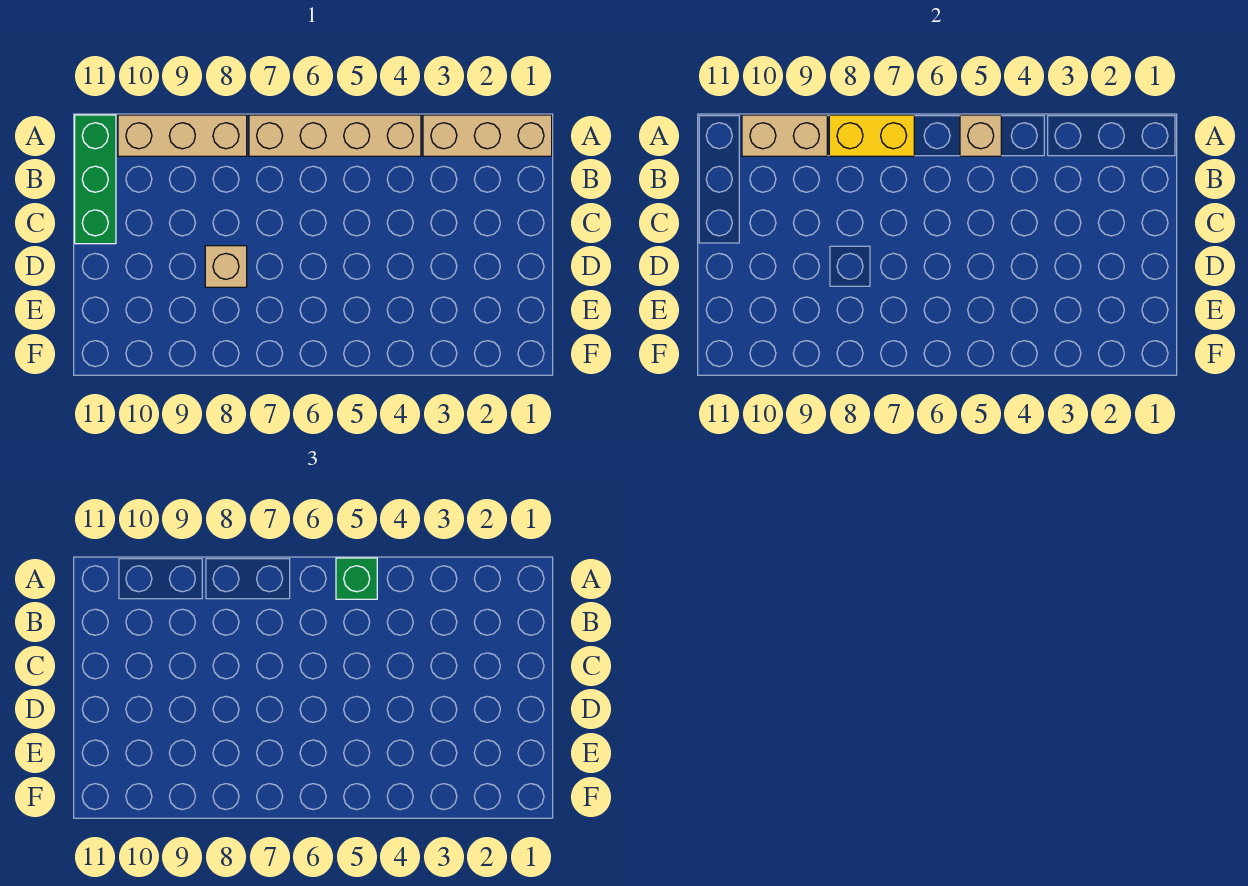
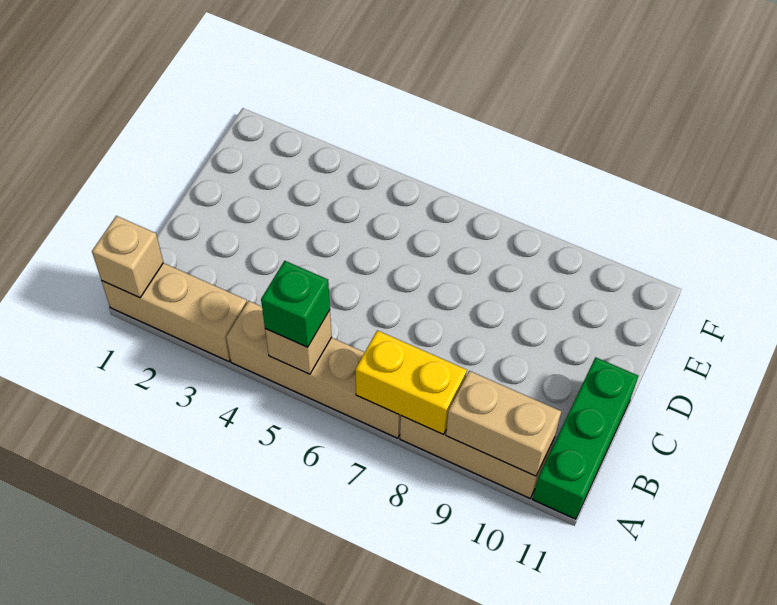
tan 1x1 brick [205,246,247,287] -> tan 1x1 brick moved to [92,216,163,298]

